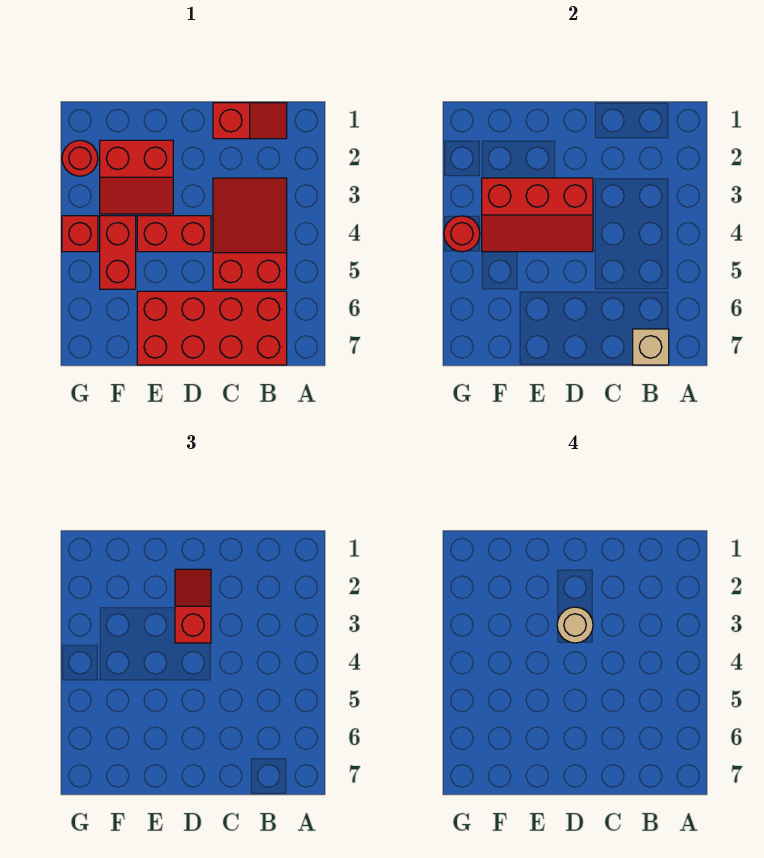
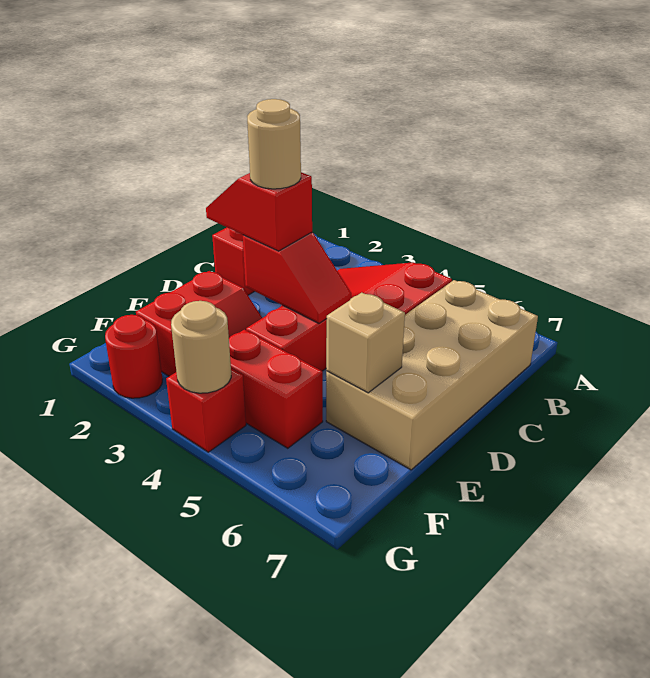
red 2x4 brick [137,291,287,365] -> tan 2x4 brick [326,280,538,470]
tan 1x1 brick [633,329,669,365] -> tan 1x1 brick moved to [326,293,405,393]
red 2x3 slope [482,178,593,252] -> red 1x2 slope [243,232,351,323]
red 1x1 round brick [444,216,480,252] -> tan 1x1 round brick [171,301,231,393]

